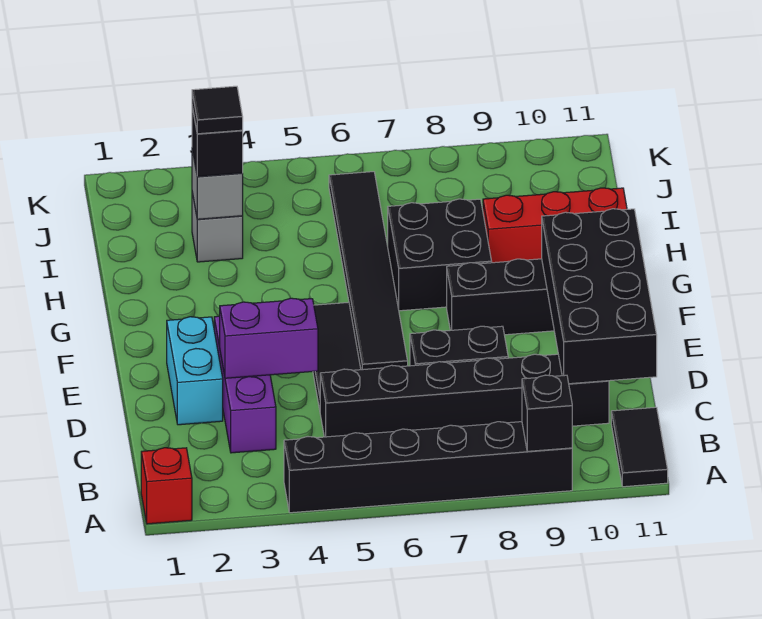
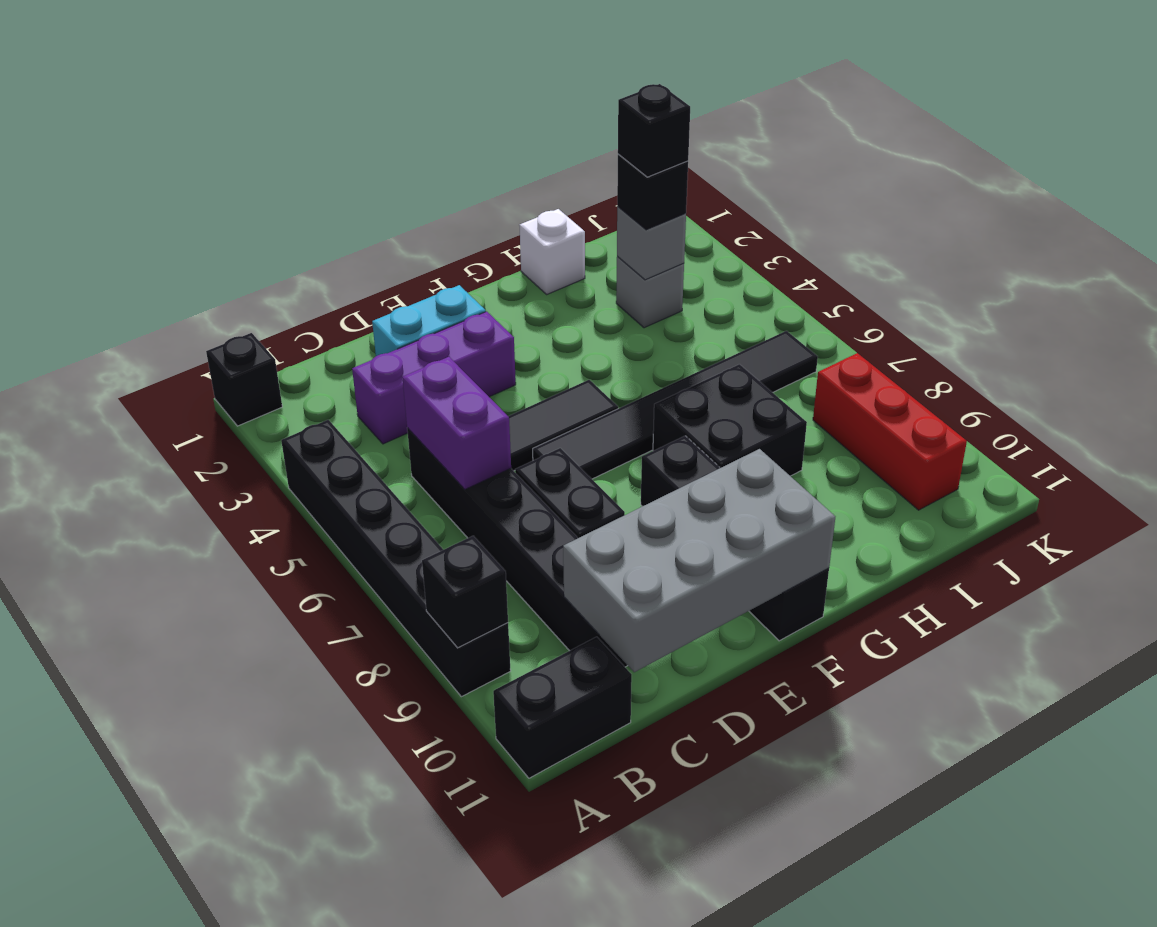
red 1x1 brick [141,448,192,524] -> black 1x1 brick [206,333,282,426]
black 1x2 tile [611,407,668,487] -> black 1x2 brick [493,637,632,778]
black 2x4 brick [542,209,657,384] -> grey 2x4 brick [563,449,835,672]
purple 1x2 brick [220,298,318,378] -> purple 1x2 brick moved to [402,357,511,489]
none -> white 1x1 brick [519,209,585,294]
red 1x3 brick [483,188,627,263] -> red 1x3 brick moved to [813,353,967,510]
black 1x1 tile [192,86,243,134] -> black 1x1 brick [618,84,690,177]

